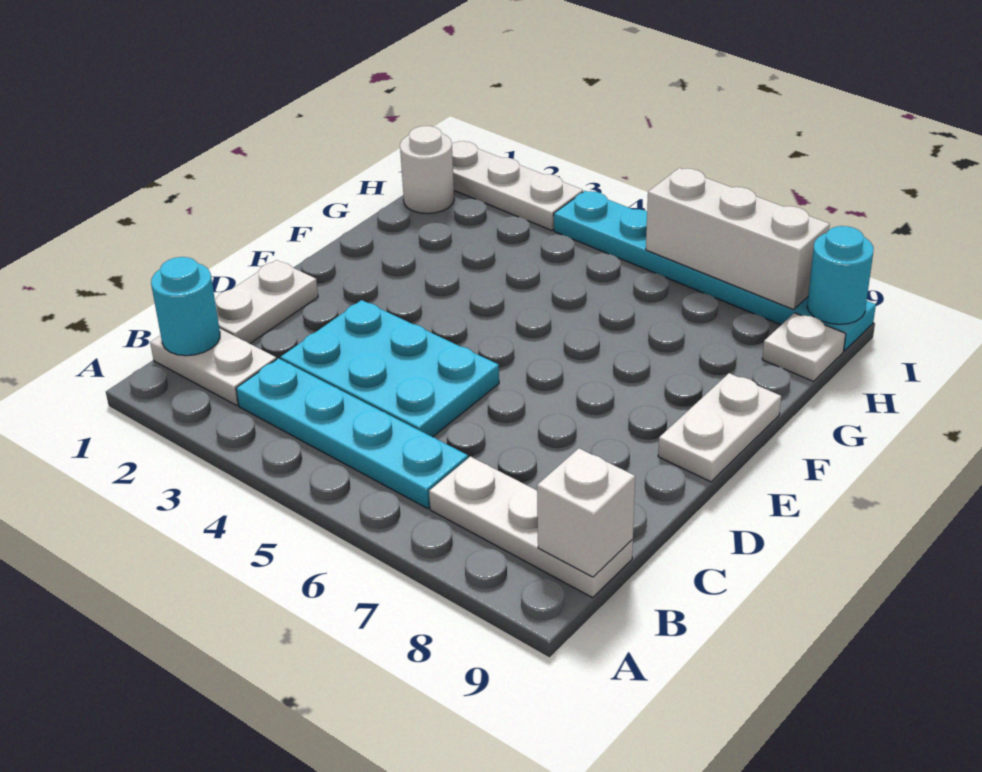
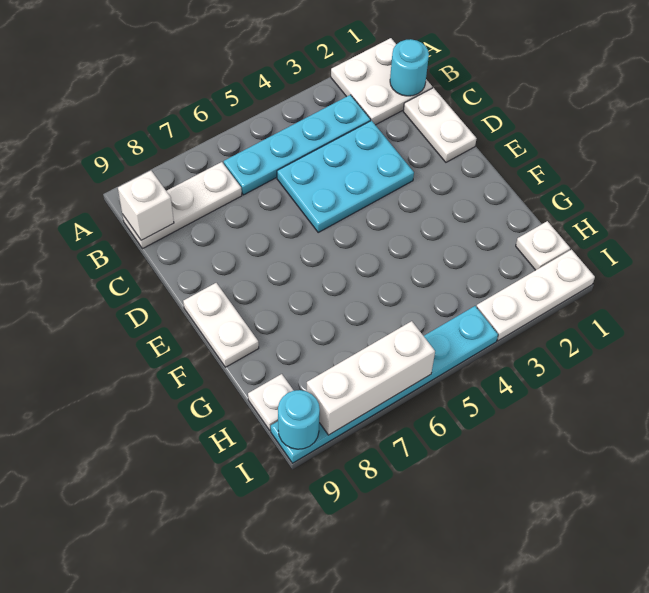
white 1x2 plate [150,329,276,405] -> white 2x2 plate [331,38,432,125]
white 1x1 round brick [400,126,454,214] -> white 1x1 plate [516,221,570,270]

